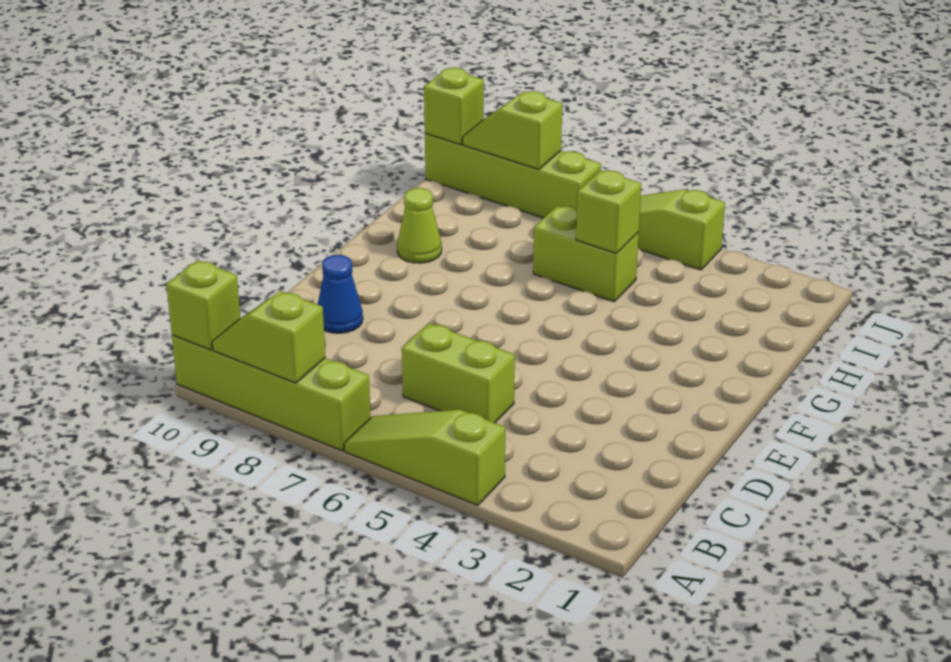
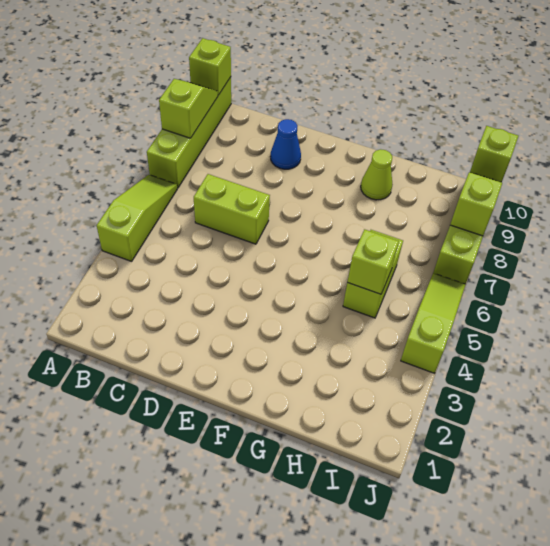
lime 1x2 brick [402,323,515,423] -> lime 1x2 brick turned to [194,174,270,244]

